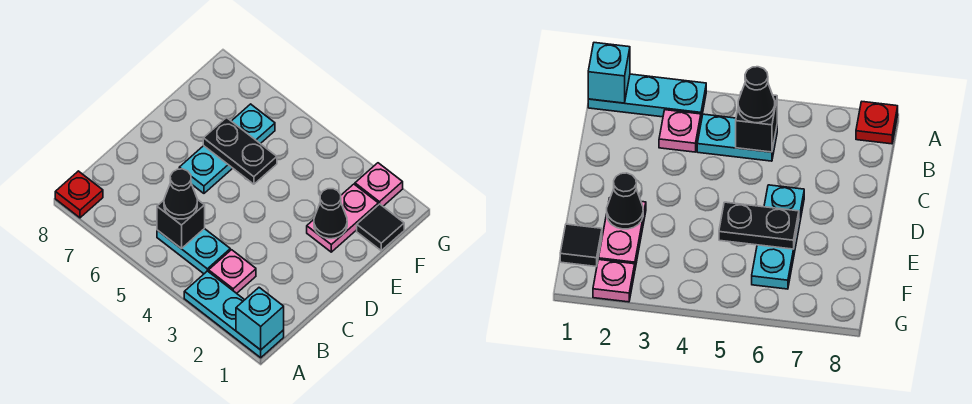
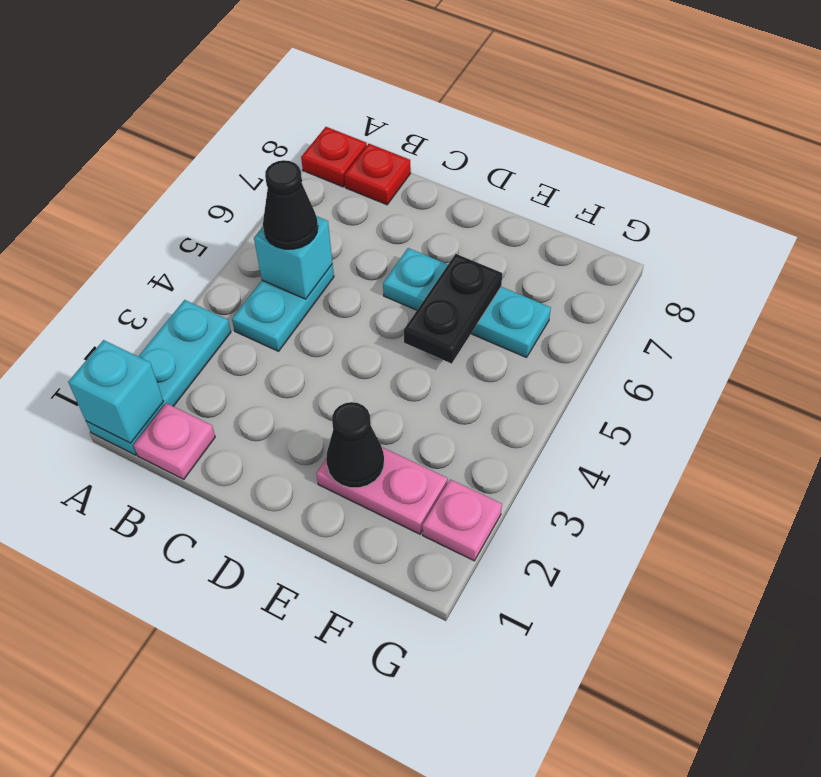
pink 1x1 plate [209,250,256,293] -> pink 1x1 plate moved to [134,403,215,479]
black 1x1 brick [157,199,205,248] -> cyan 1x1 brick [254,216,333,299]
none -> red 1x1 plate [345,144,411,205]
black 1x1 tile [357,204,404,251] -> none

